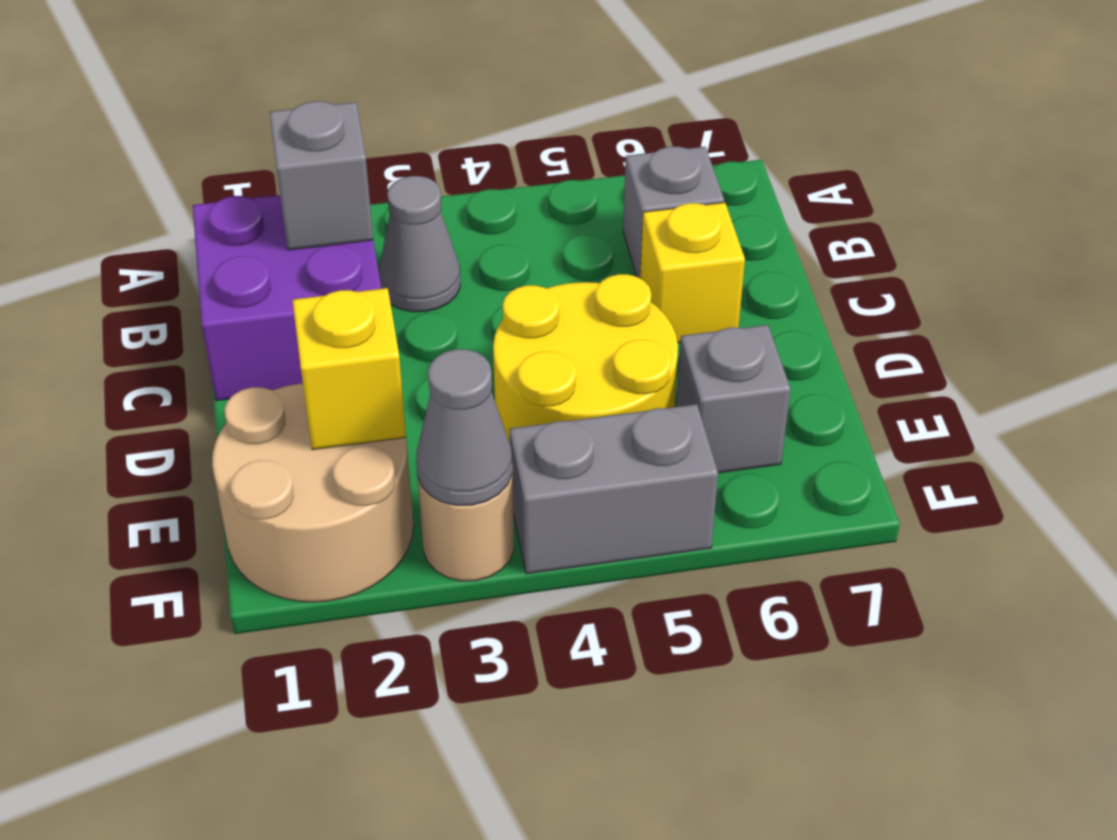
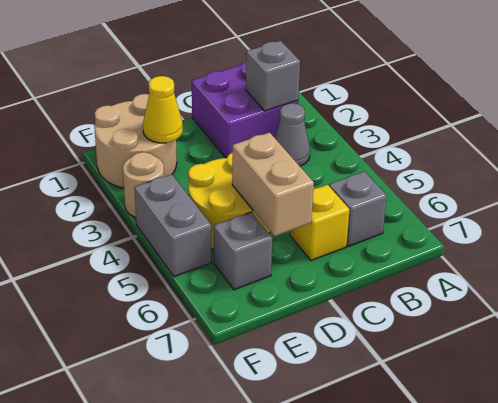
none -> tan 1x2 brick [232,133,314,236]
yellow 1x1 brick [293,288,406,450] -> yellow 1x1 cone [143,76,183,143]
grey 1x1 cone [416,349,512,505] -> none

